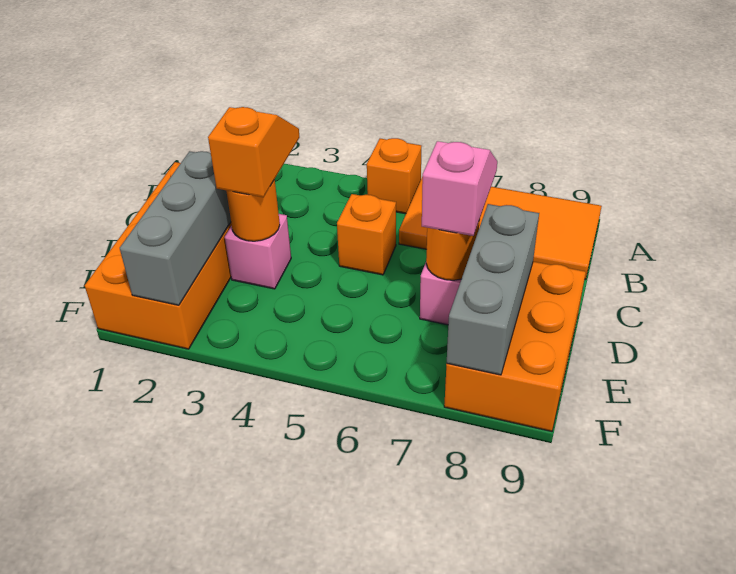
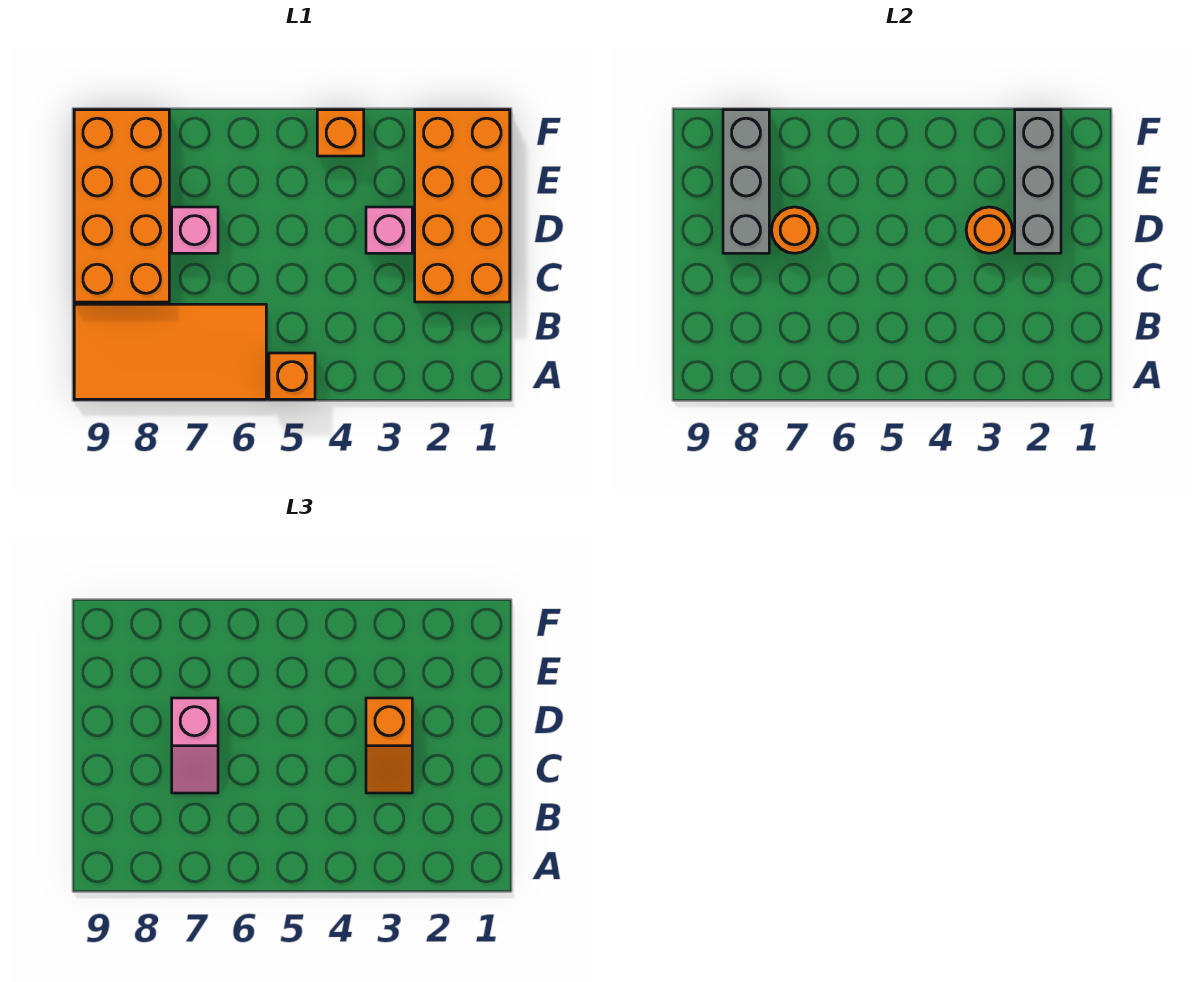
orange 1x1 brick [337,194,396,275] -> orange 1x1 brick moved to [317,110,364,156]
orange 2x3 brick [444,262,586,431] -> orange 2x4 brick [74,110,169,302]

